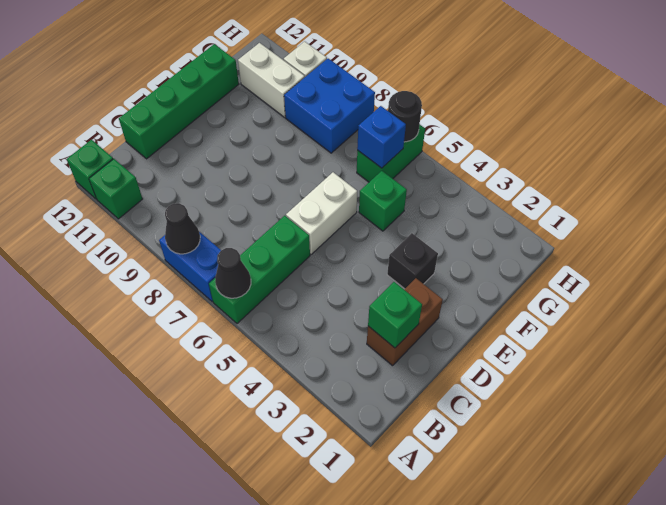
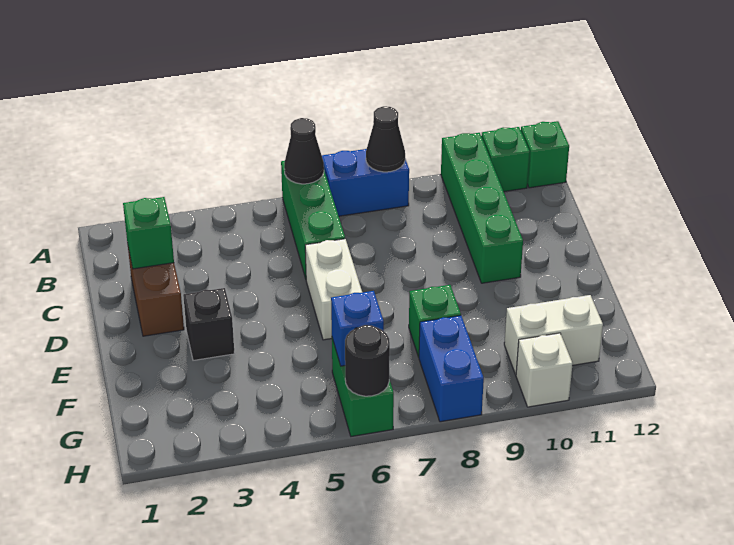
green 1x4 brick [119,44,239,159] -> green 1x4 brick moved to [441,133,523,283]
green 1x1 brick [359,171,407,231] -> green 1x1 brick moved to [409,285,461,357]
blue 2x2 brick [284,59,375,153] -> blue 1x2 brick [419,316,484,422]

